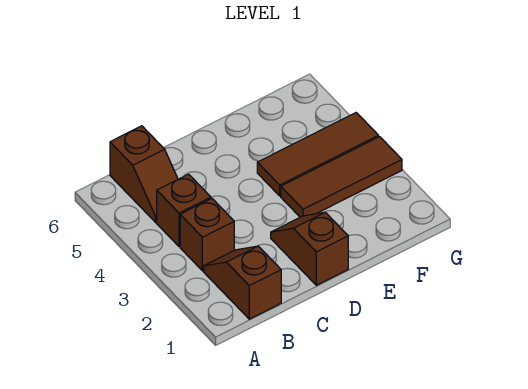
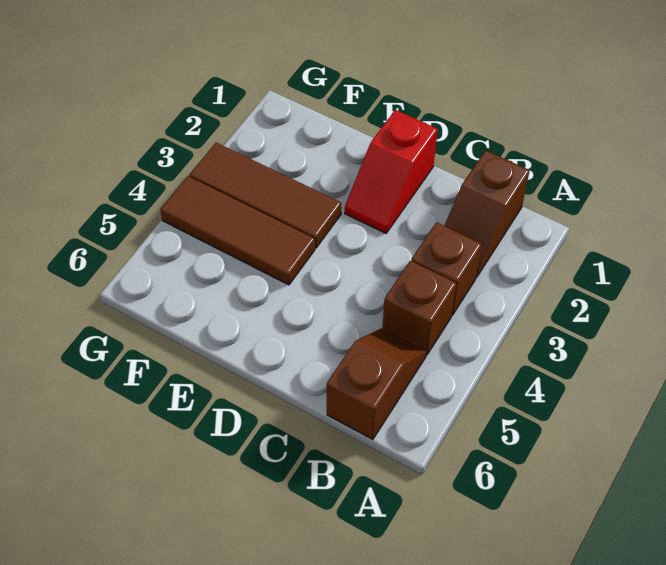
brown 1x2 slope [271,212,348,285] -> red 1x2 slope [345,110,438,233]

